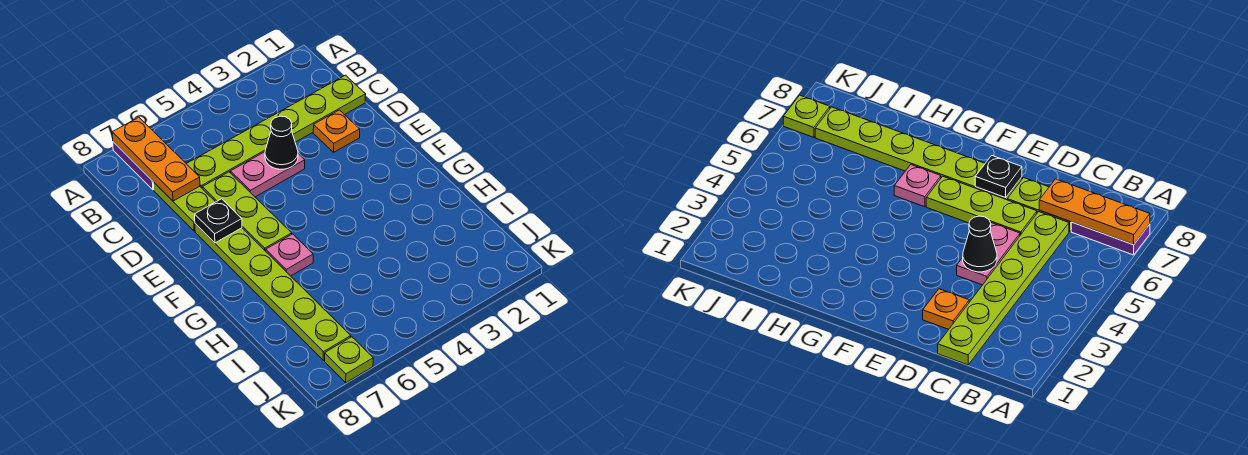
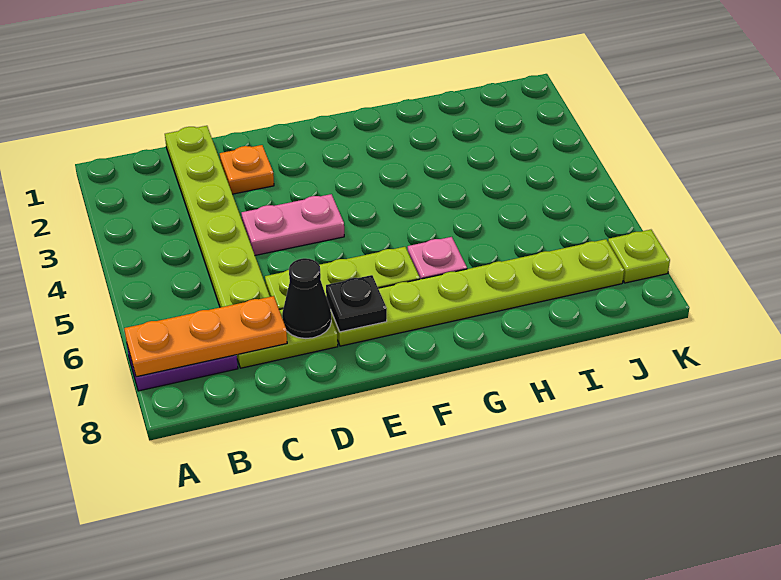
pink 1x2 plate [230,152,305,197] -> pink 1x2 plate turned to [242,194,344,255]
black 1x1 cone [265,116,298,169] -> black 1x1 cone moved to [282,258,331,339]

